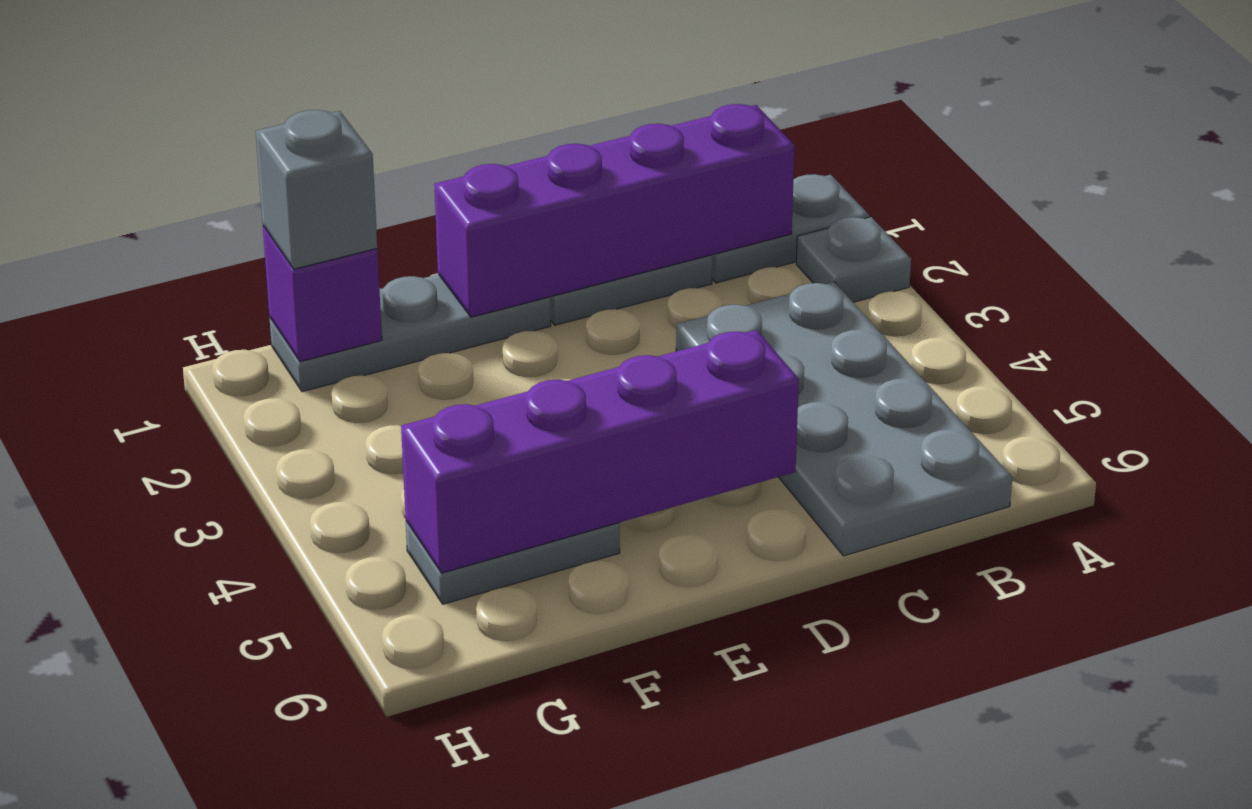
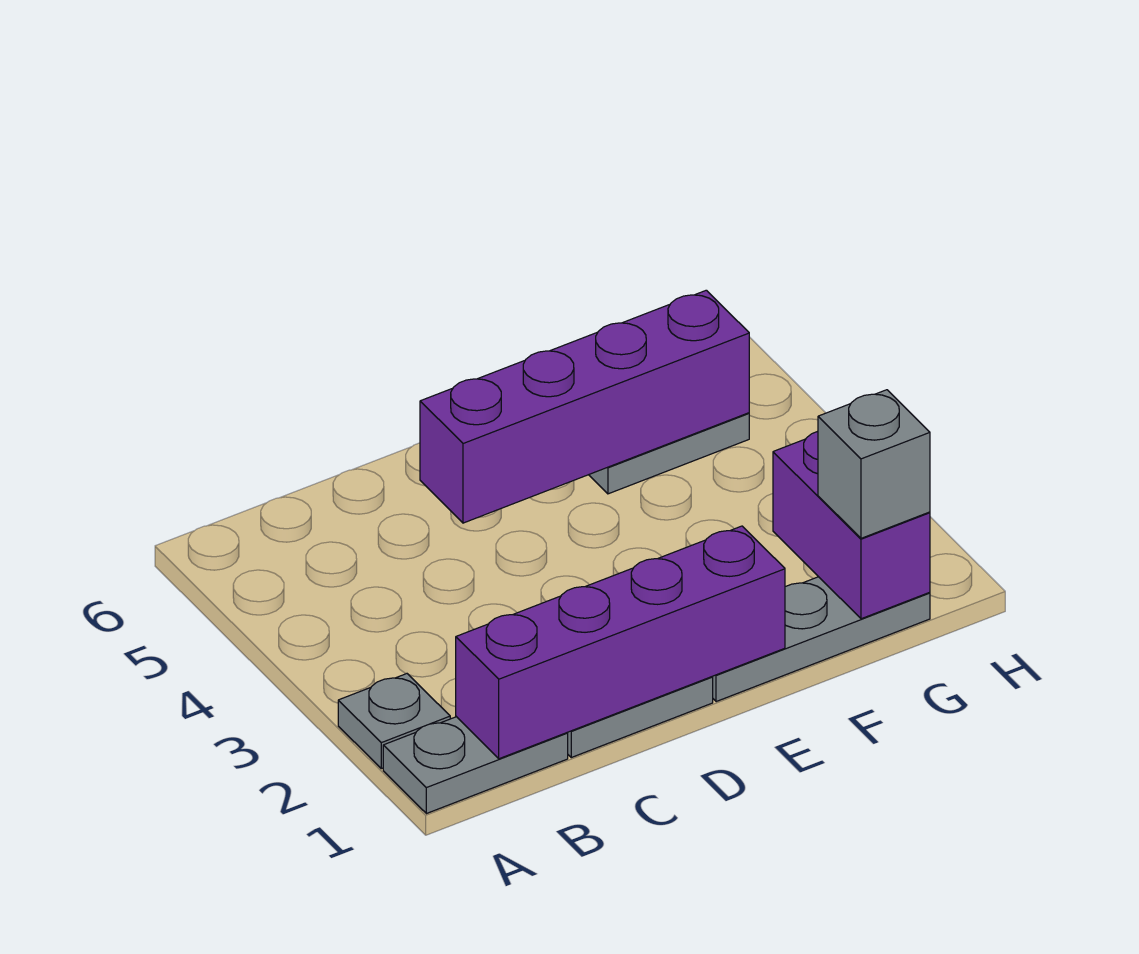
grey 2x4 plate [676,282,1012,556] -> none
purple 1x1 brick [263,226,382,362] -> purple 1x2 brick [773,431,930,619]

